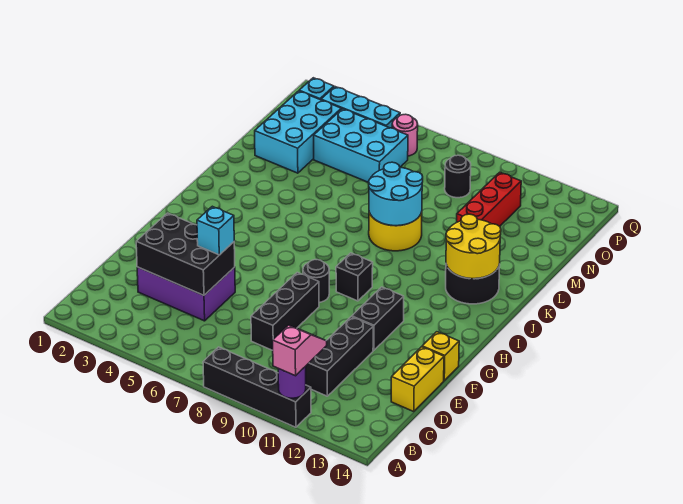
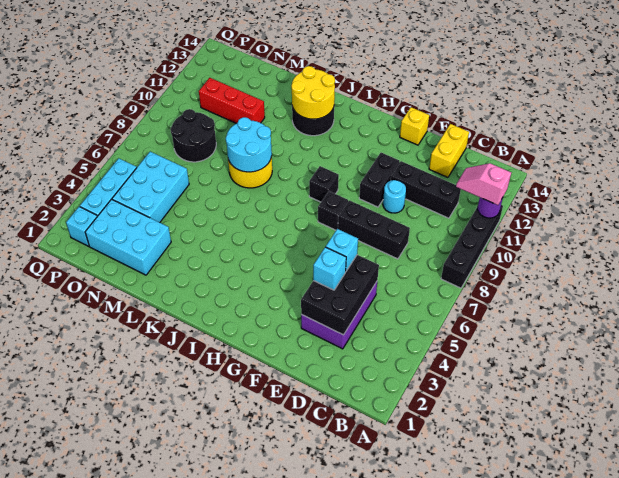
yellow 1x2 brick [391,347,444,412] -> yellow 1x2 brick turned to [429,124,469,177]
none -> cyan 1x1 brick [313,247,346,290]
none -> cyan 1x1 round brick [383,180,406,213]
black 1x2 brick [352,287,404,351] -> black 1x2 brick turned to [359,153,400,207]
black 1x1 round brick [303,260,329,302] -> black 1x1 brick [318,191,348,230]
black 1x1 round brick [445,155,471,198] -> black 2x2 round brick [170,109,216,162]
pink 1x1 round brick [392,114,418,156] -> none

